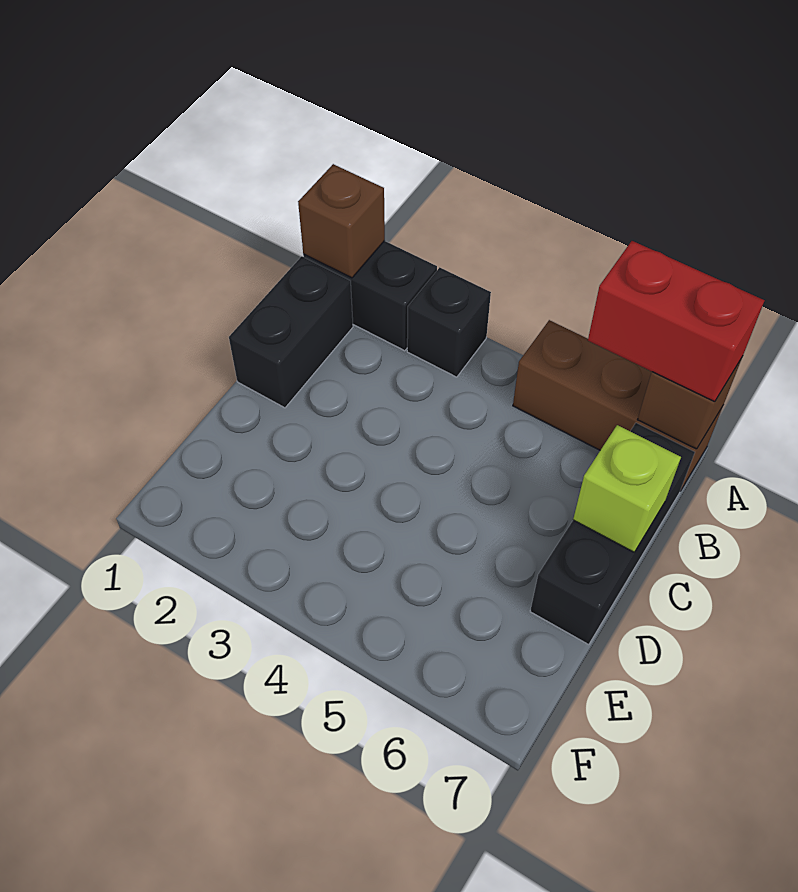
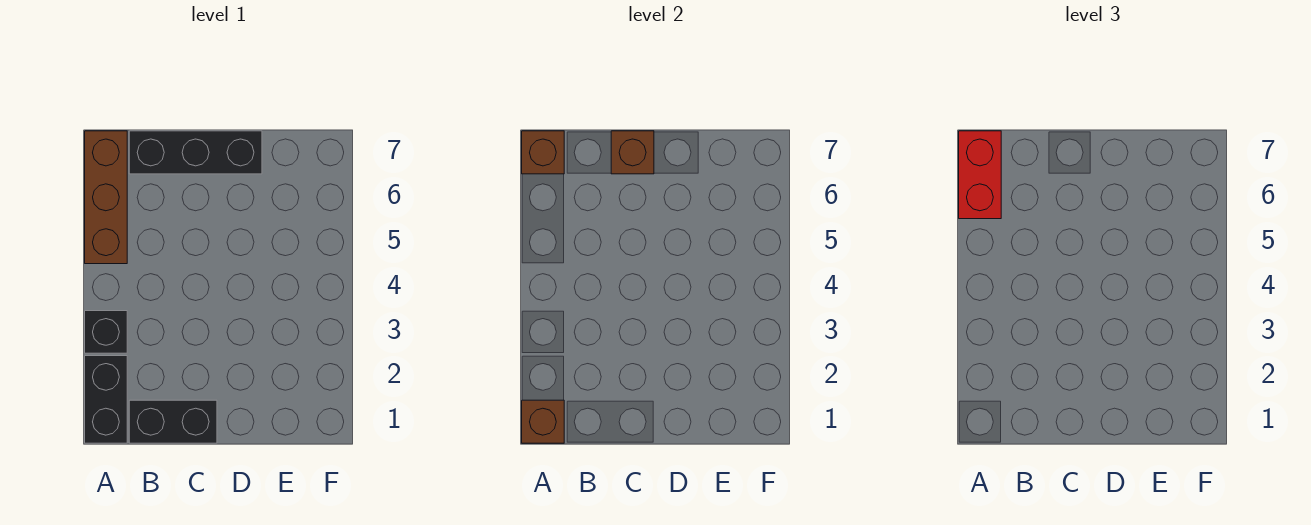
lime 1x1 brick [573,425,681,552] -> brown 1x1 brick [611,131,654,174]

